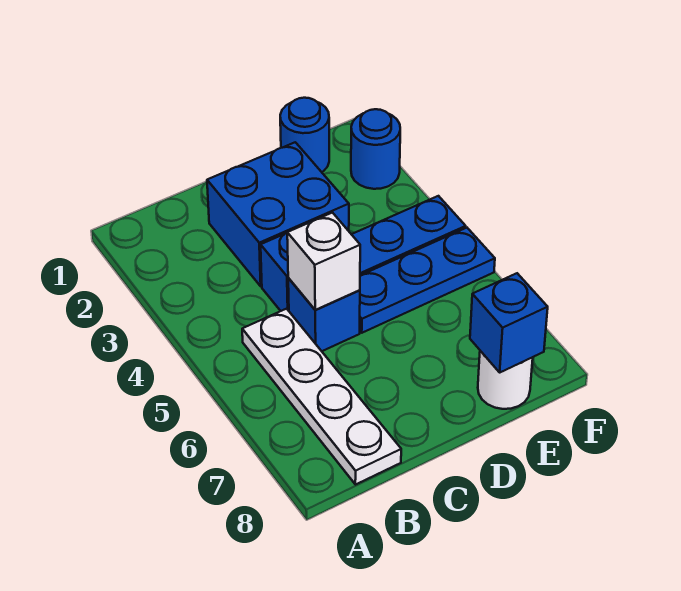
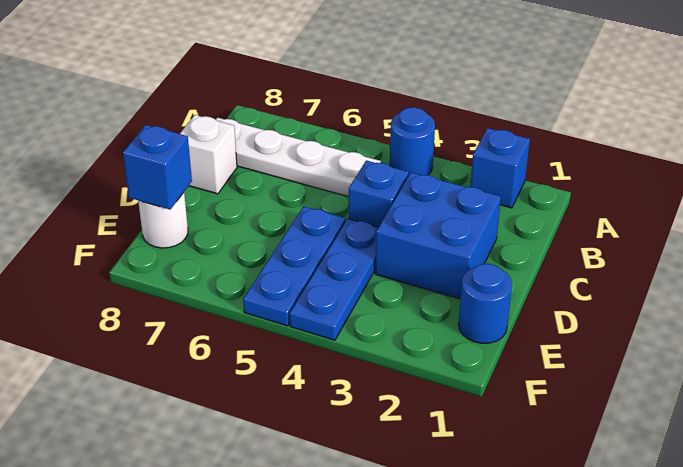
blue 1x1 brick [288,278,360,351] -> blue 1x1 brick moved to [470,128,530,208]
white 1x1 brick [287,213,360,310] -> white 1x1 brick moved to [180,115,237,194]
blue 1x1 round brick [351,109,400,189] -> blue 1x1 round brick moved to [390,107,435,175]

